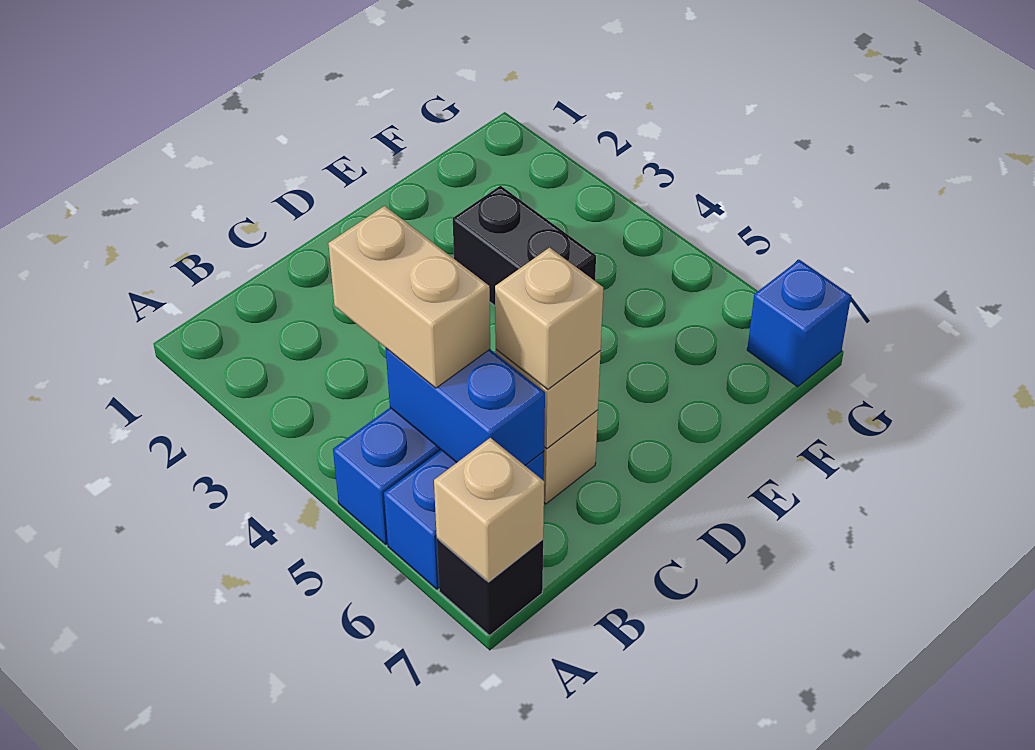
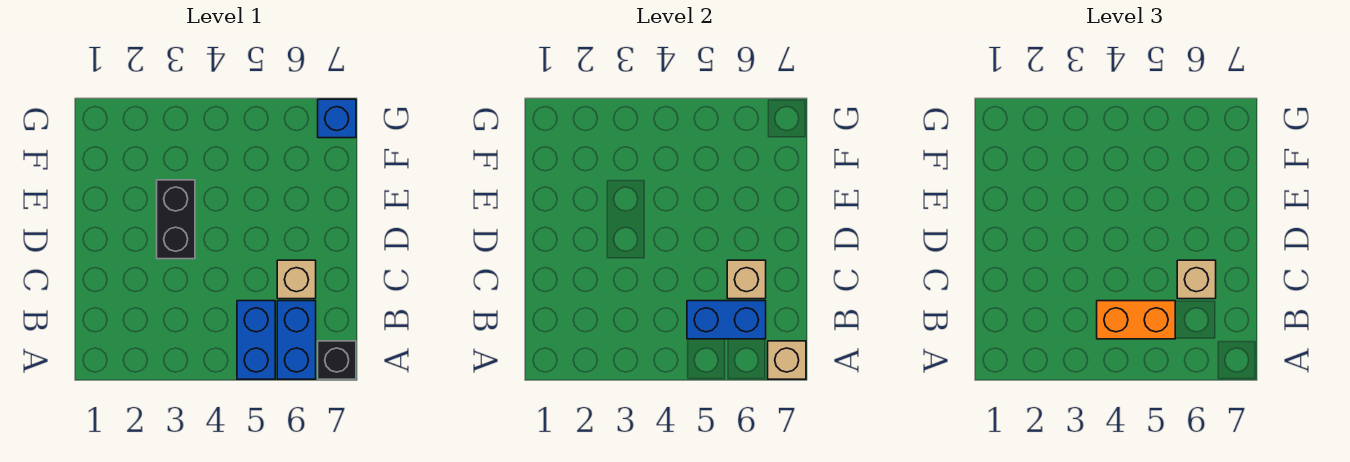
tan 1x2 brick [328,206,490,388] -> orange 1x2 brick [1097,301,1175,339]
black 1x2 brick [453,186,596,306] -> black 1x2 brick turned to [157,180,195,259]

